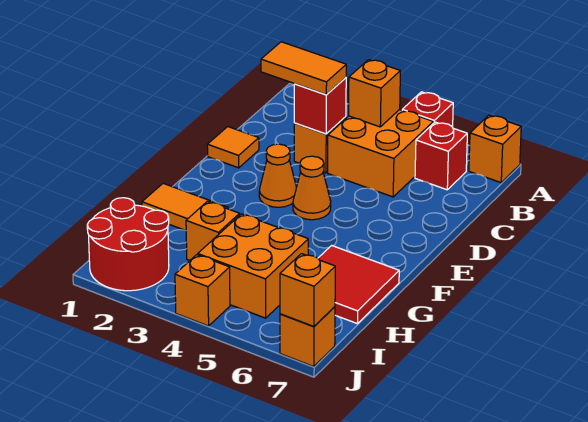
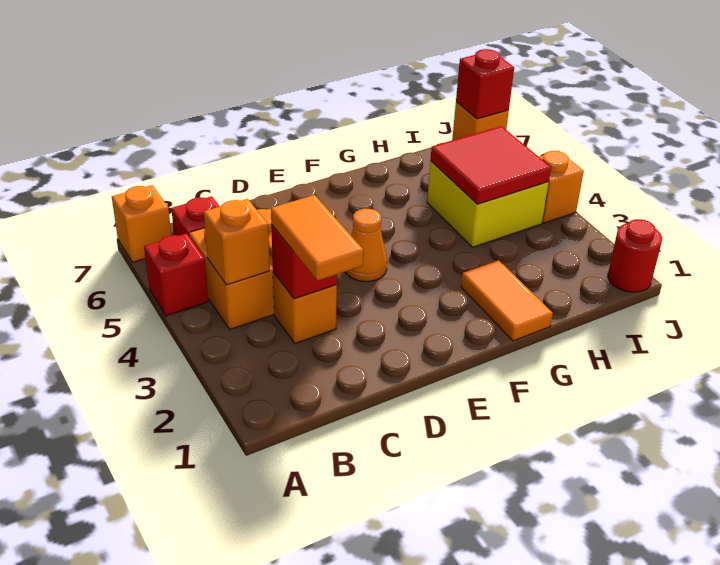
orange 1x1 tile [207,127,259,168] -> none
orange 1x1 cone [259,144,297,207] -> none
red 2x2 tile [318,245,399,324] -> red 2x2 tile moved to [431,126,551,204]
orange 1x1 brick [186,201,240,260] -> none
orange 2x2 brick [198,214,308,318] -> yellow 2x2 brick [427,161,549,247]
red 2x2 round brick [87,198,169,291] -> red 1x1 round brick [608,219,662,292]
orange 1x1 brick [280,254,335,326] -> red 1x1 brick [456,49,514,119]

